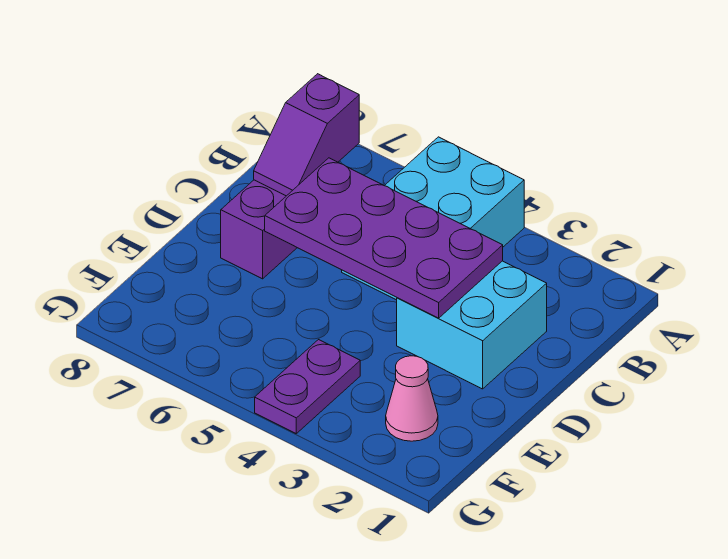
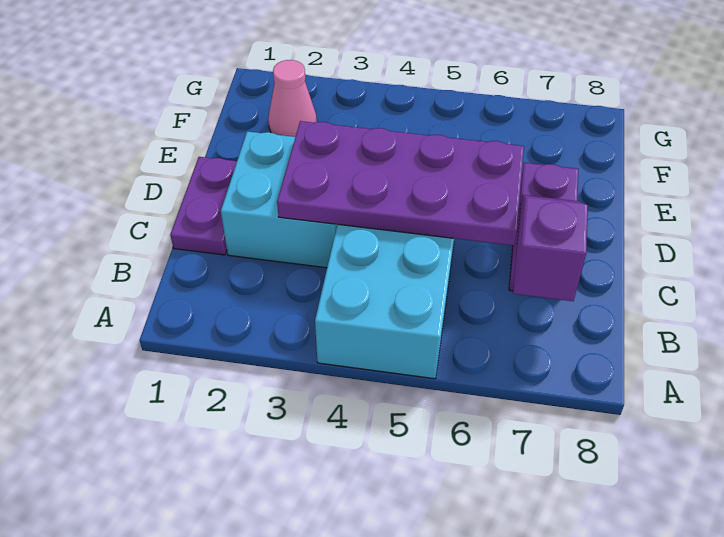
purple 1x2 plate [255,340,360,433] -> purple 1x2 plate moved to [170,157,237,255]

